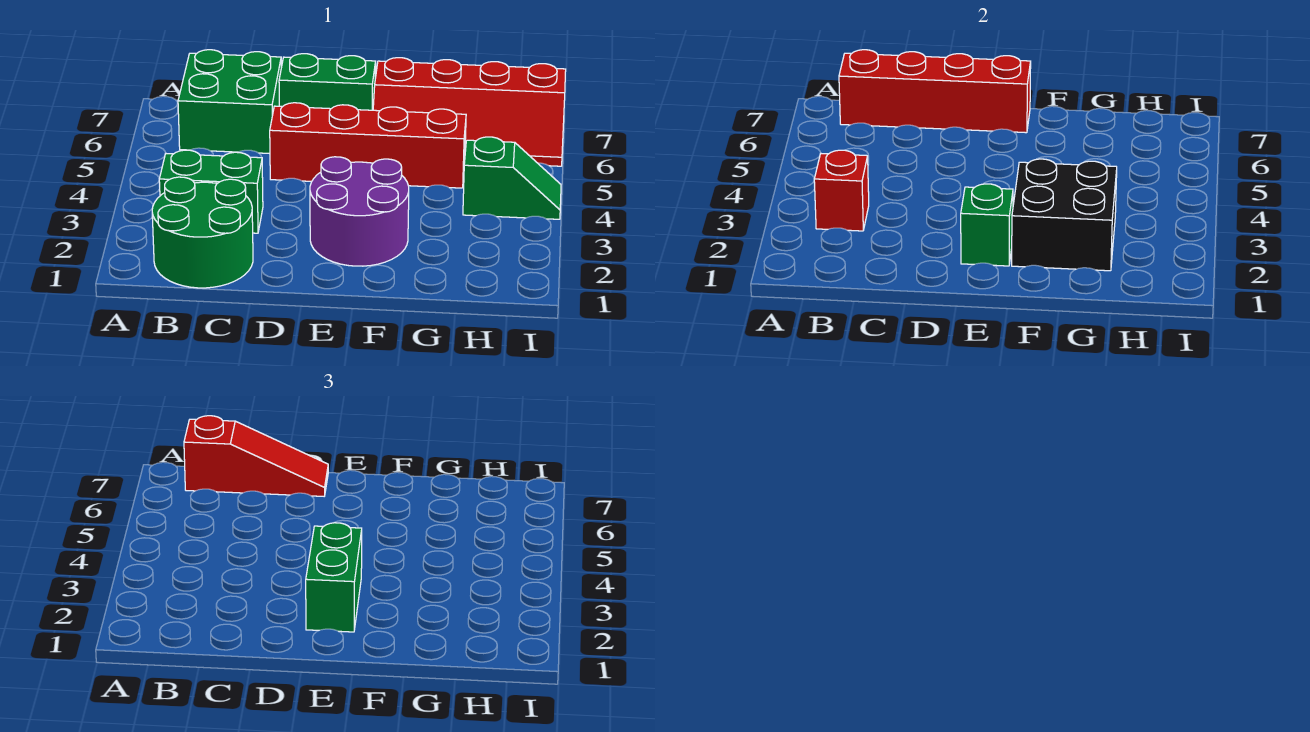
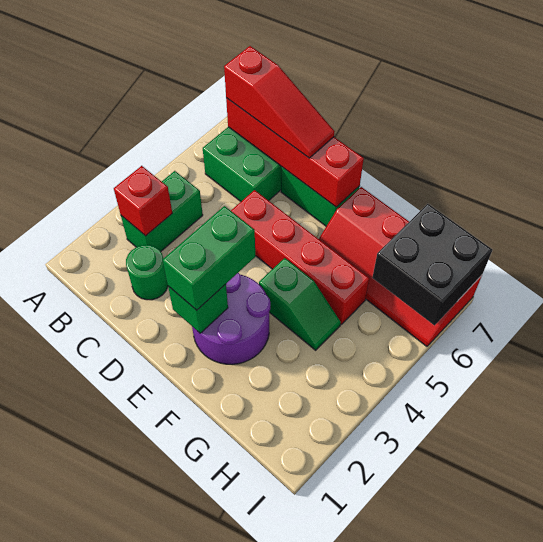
green 2x2 round brick [152,177,253,288] -> green 1x1 round brick [126,245,168,300]
green 1x2 brick [159,150,263,233] -> green 1x2 brick turned to [121,171,203,252]
black 2x2 brick [1012,159,1117,271] -> black 2x2 brick moved to [372,204,493,325]
green 1x2 slope [463,137,561,219] -> green 1x2 slope moved to [259,258,341,350]

